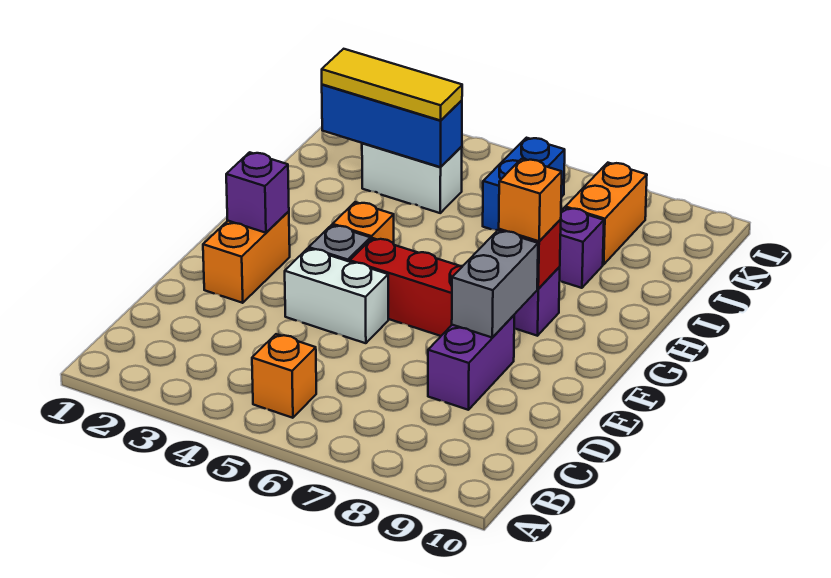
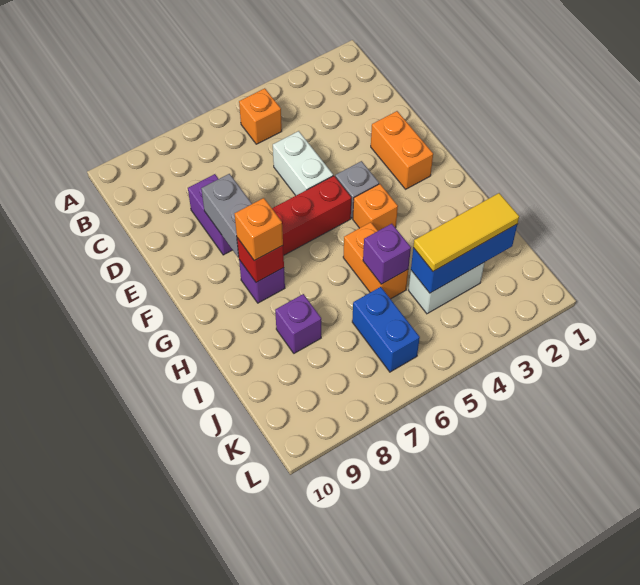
white 1x2 brick [285,248,388,343] -> white 1x2 brick turned to [273,131,333,195]
purple 1x1 brick [226,152,289,233] -> purple 1x1 brick moved to [363,224,411,284]
orange 1x2 brick [565,163,647,265] -> orange 1x2 brick moved to [343,222,408,299]

